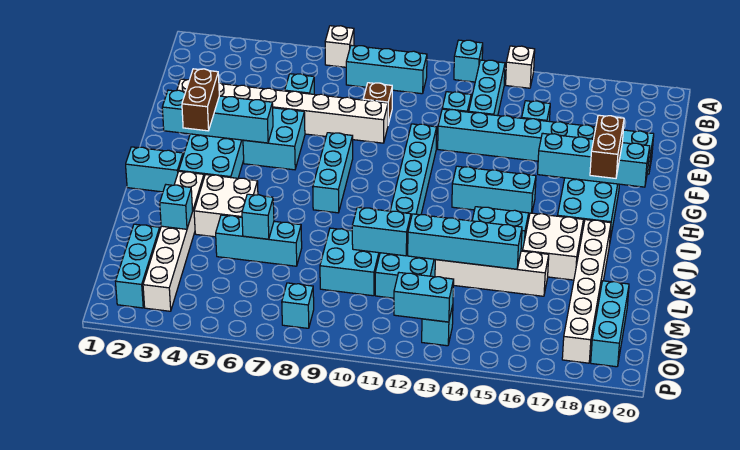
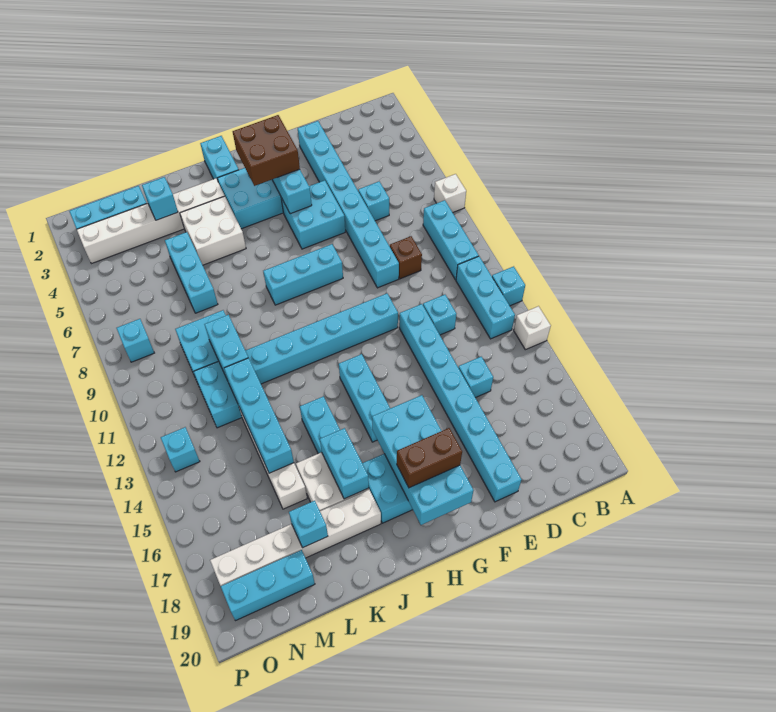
cyan 1x3 brick [469,60,505,116] -> cyan 1x3 brick turned to [456,256,515,339]
white 1x8 brick [177,79,388,143] -> cyan 1x8 brick [298,121,399,288]
brown 1x2 brick [182,69,219,131] -> brown 2x2 brick [233,115,300,186]
cyan 1x4 brick [538,133,650,187] -> cyan 2x4 brick [372,395,474,525]
cyan 1x1 brick [242,194,274,239] -> cyan 1x1 brick moved to [289,501,328,548]
cyan 1x2 brick [394,273,454,322] -> cyan 1x2 brick moved to [320,428,369,499]

